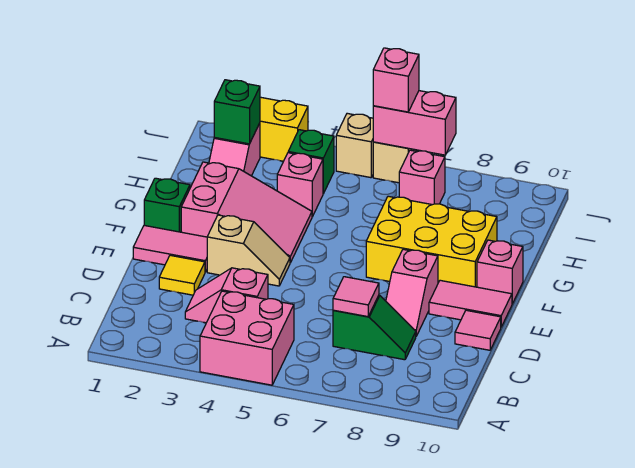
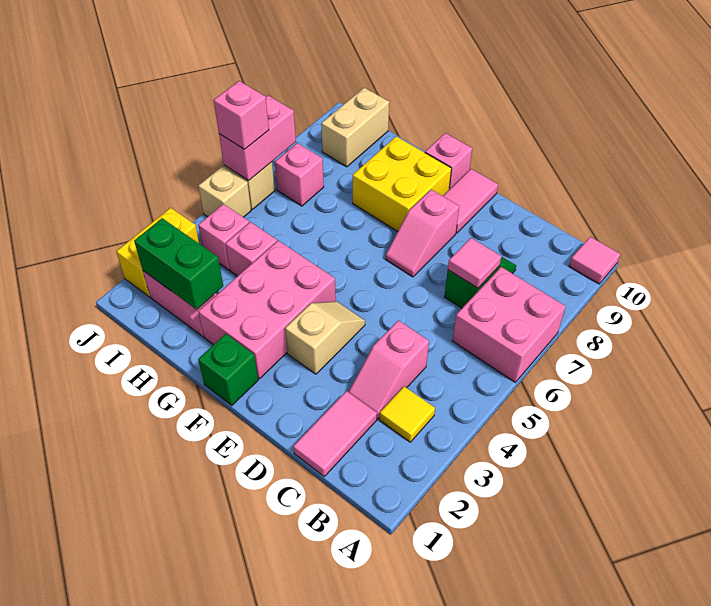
pink 2x2 brick [200,291,294,385] -> pink 2x2 brick moved to [452,267,566,382]
yellow 1x1 tile [159,255,205,295] -> yellow 1x1 tile moved to [379,386,435,442]
pink 1x2 slope [386,249,438,336] -> pink 1x2 slope turned to [386,190,459,277]
pink 1x1 tile [455,310,501,350] -> pink 1x1 tile moved to [569,237,620,284]
pink 1x2 tile [133,225,207,272] -> pink 1x2 tile moved to [293,391,377,476]
pink 2x3 slope [181,162,312,263] -> pink 2x3 brick [198,241,336,379]
yellow 2x3 brick [366,196,497,287] -> yellow 2x2 brick [353,136,451,231]
green 1x1 brick [214,80,260,144] -> green 1x2 brick [134,218,223,309]
green 1x1 brick [288,130,334,194] -> pink 1x1 brick [198,204,249,270]
none -> tan 1x2 brick [321,88,389,167]

